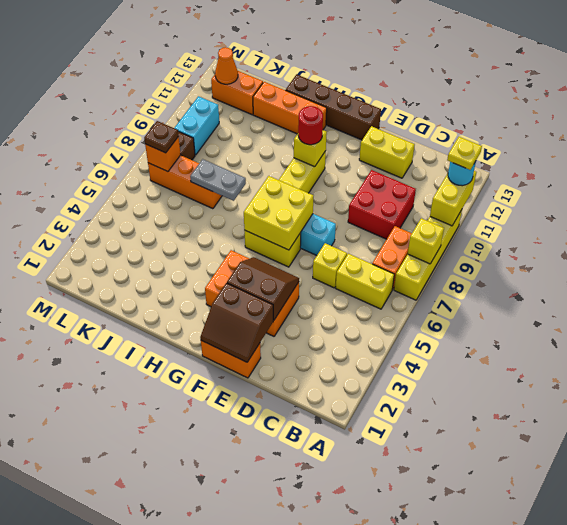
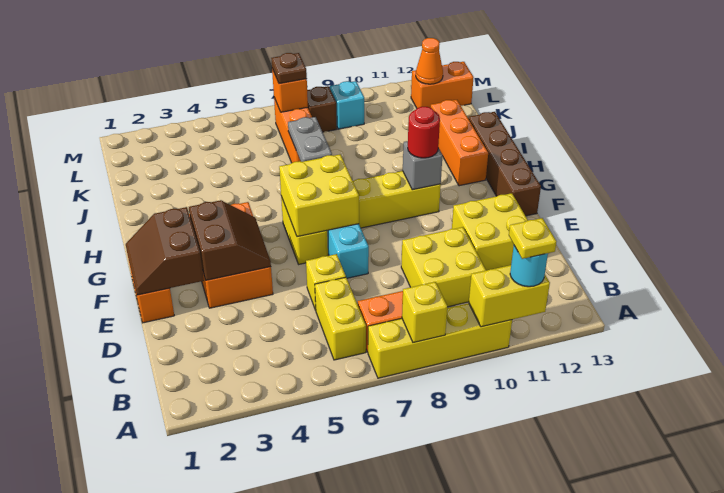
red 2x2 brick [348,170,416,239] -> yellow 2x2 brick [401,227,486,307]
yellow 1x2 brick [359,126,415,178] -> yellow 2x2 brick [452,193,528,271]
yellow 1x1 brick [294,130,327,167] -> grey 1x1 brick [403,141,442,190]
orange 1x2 brick [211,71,263,115] -> orange 1x2 brick turned to [411,62,474,108]
cyan 1x2 brick [175,96,219,155] -> cyan 1x1 brick [330,81,364,129]

